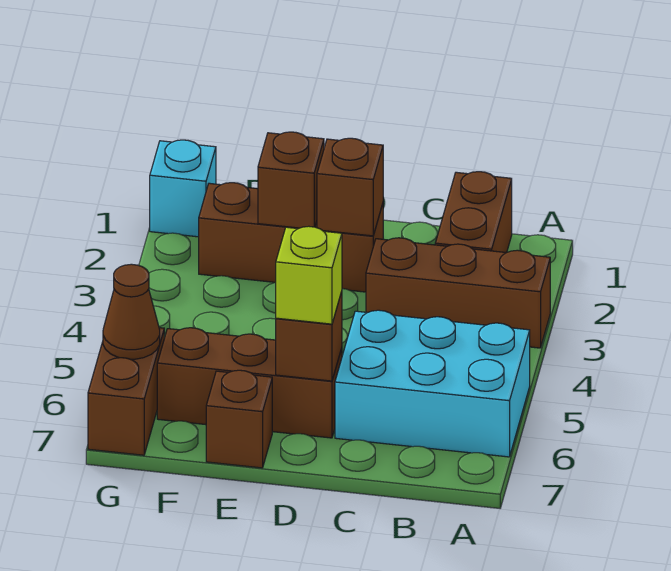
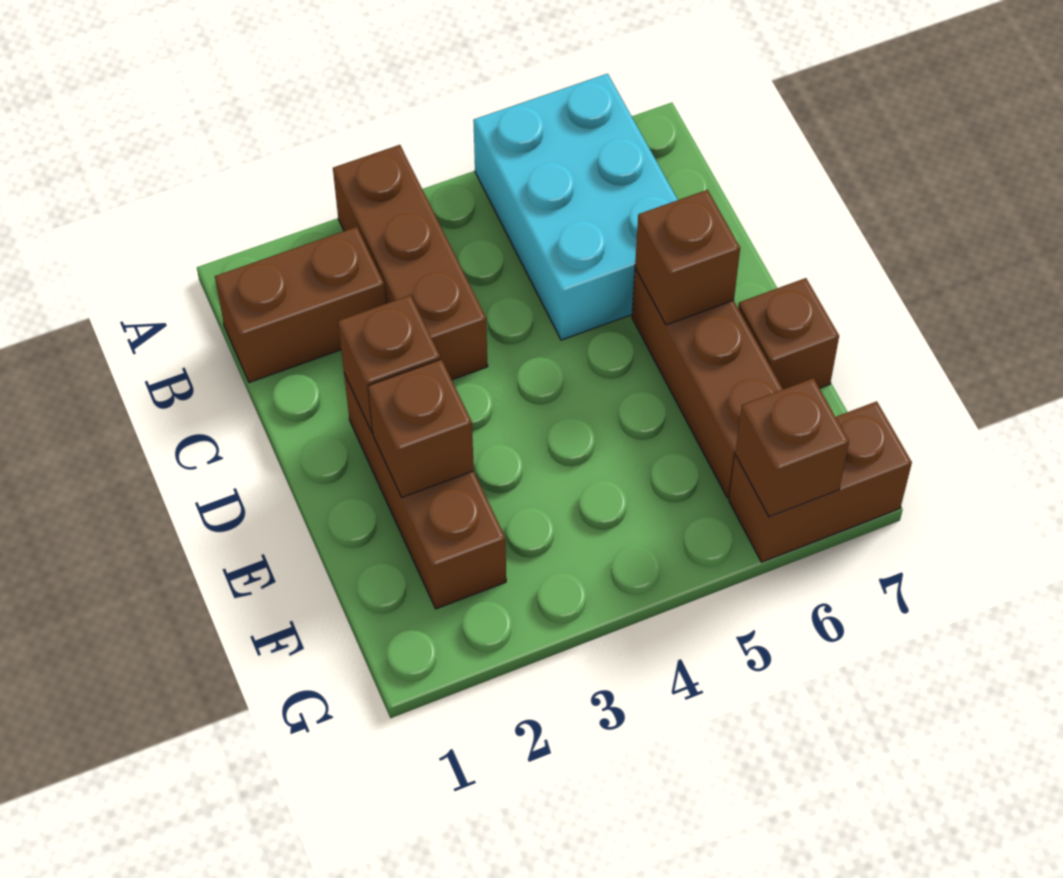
lime 1x1 brick [275,226,342,324] -> none
cyan 1x1 brick [150,140,216,237] -> none
brown 1x1 cone [103,264,160,359] -> brown 1x1 brick [735,378,849,517]

